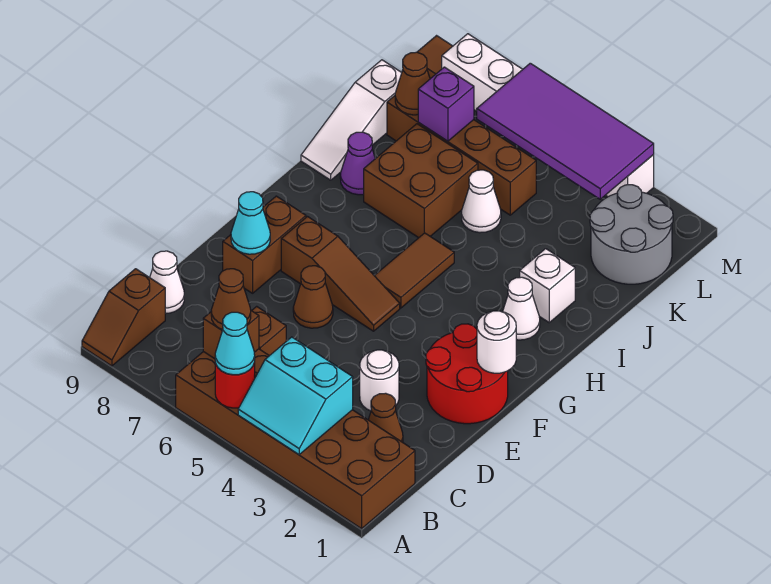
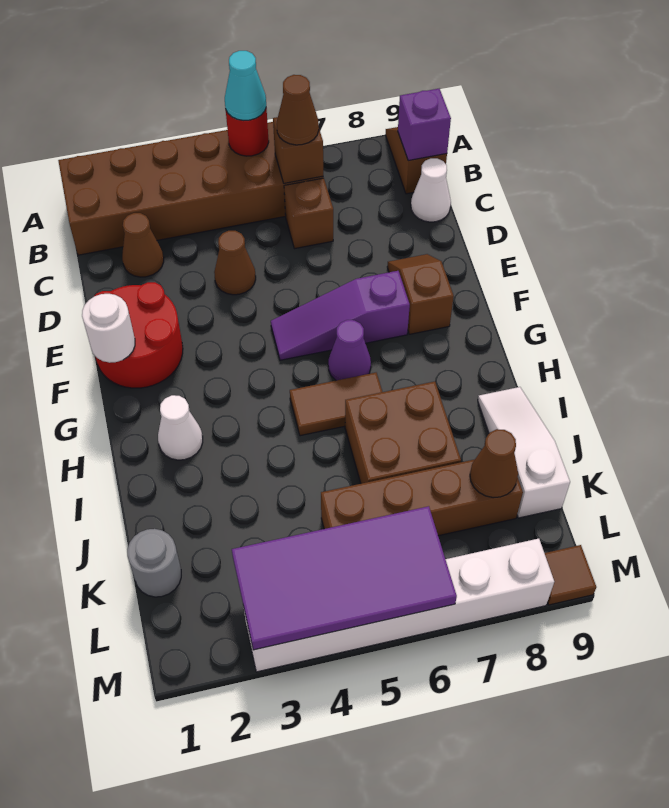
cyan 2x2 slope [238,337,353,455] -> none
white 1x1 round brick [360,350,399,411] -> none
brown 1x1 cone [293,266,333,328] -> brown 1x1 cone moved to [214,231,256,295]
brown 1x2 brick [223,196,306,293] -> brown 1x2 slope [387,254,454,334]
cyan 1x1 cone [231,192,270,254] -> none
brown 1x3 slope [281,217,400,331] -> purple 1x3 slope [271,271,410,360]
brown 1x2 tile [374,233,454,308] -> brown 1x2 tile turned to [290,373,382,436]
white 1x1 brick [520,249,575,322] -> none
purple 1x1 cone [340,132,375,195] -> purple 1x1 cone moved to [328,320,371,380]
white 1x1 cone [462,170,501,233] -> none
grey 2x2 round brick [590,185,673,284] -> grey 1x1 round brick [127,529,181,597]
purple 1x1 brick [418,67,474,141] -> purple 1x1 brick moved to [398,89,451,160]

